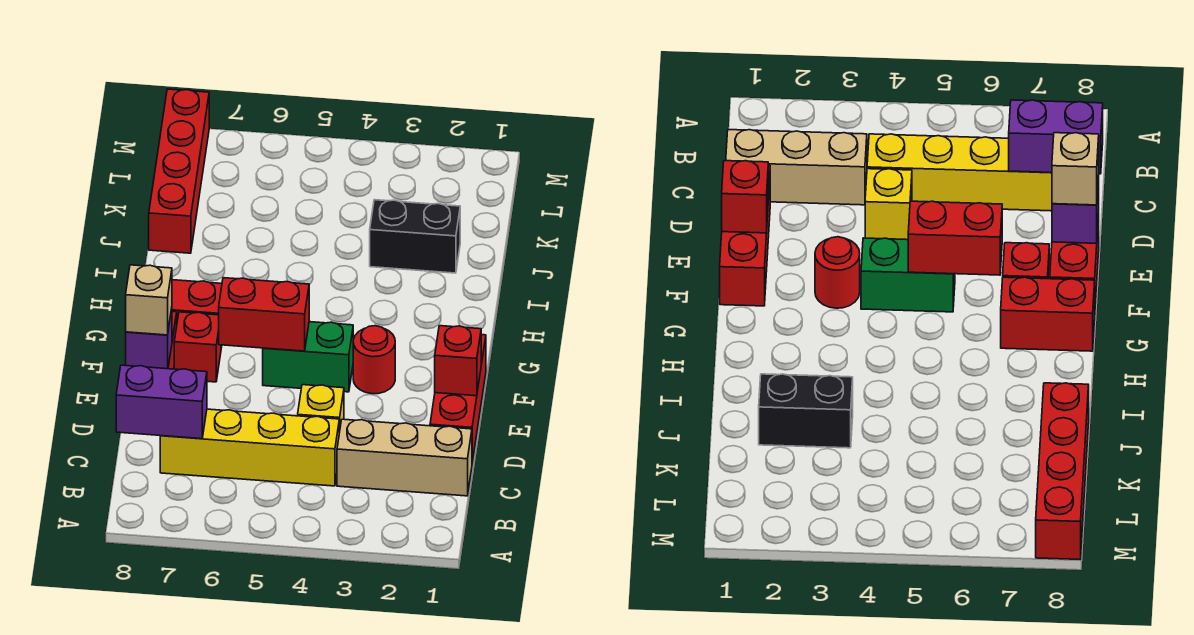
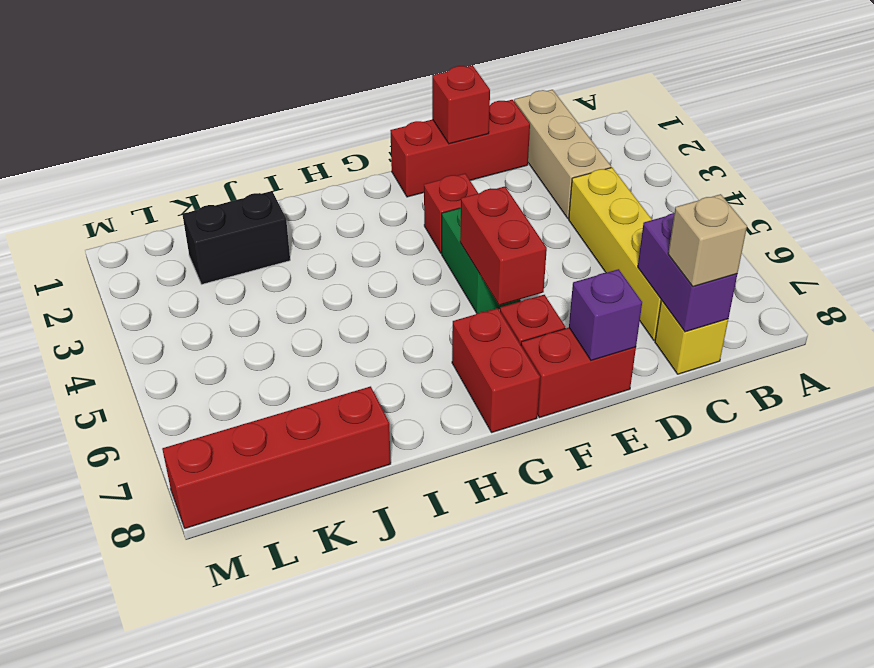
yellow 1x1 brick [298,385,344,433] -> yellow 1x1 brick moved to [655,300,728,374]
tan 1x1 brick [126,265,172,335] -> tan 1x1 brick moved to [668,194,747,287]
red 1x1 round brick [353,326,395,394] -> red 1x1 brick [424,174,478,254]
black 1x2 brick [370,200,460,273] -> black 1x2 brick turned to [182,191,290,284]

